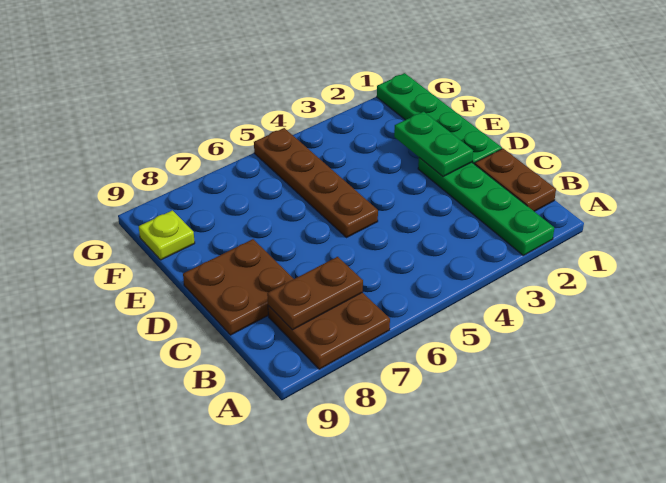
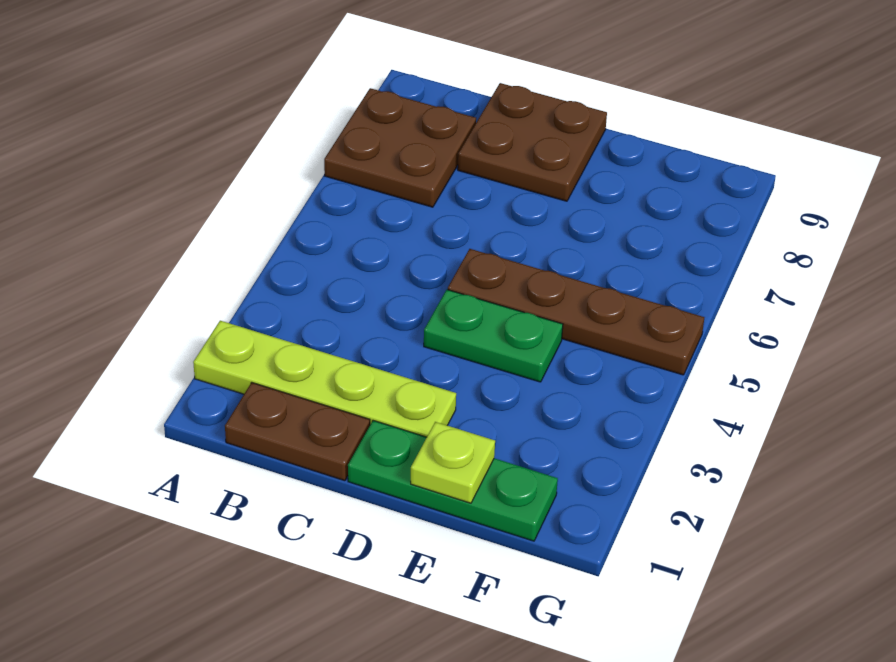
green 1x4 plate [418,158,554,255] -> lime 1x4 plate [193,321,456,437]
brown 1x2 plate [267,257,363,330] -> none
green 1x4 plate [377,73,502,164] -> green 1x3 plate [348,421,558,541]
green 1x2 plate [394,112,473,177] -> green 1x2 plate moved to [424,290,563,382]
lime 1x1 plate [139,210,195,260] -> lime 1x1 plate moved to [411,422,495,503]

